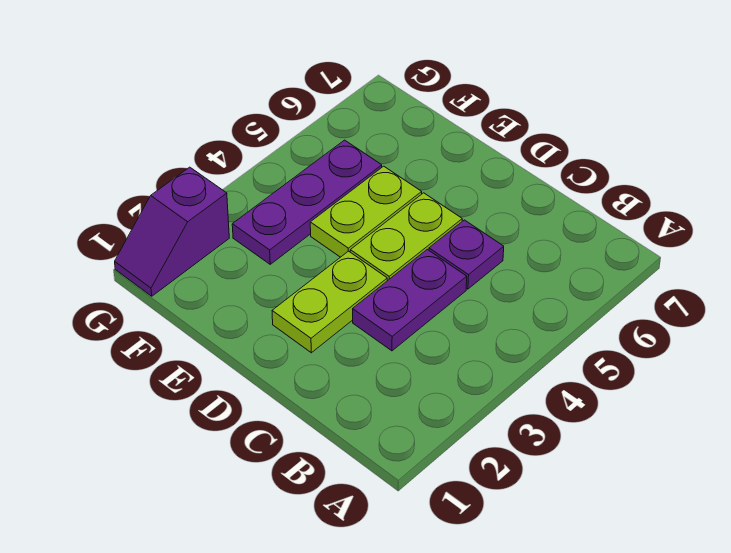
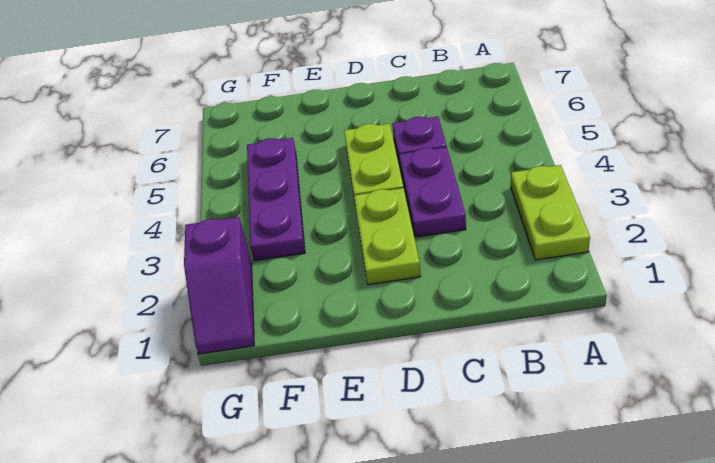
lime 1x2 plate [310,166,422,257] -> lime 1x2 plate moved to [511,165,590,260]

